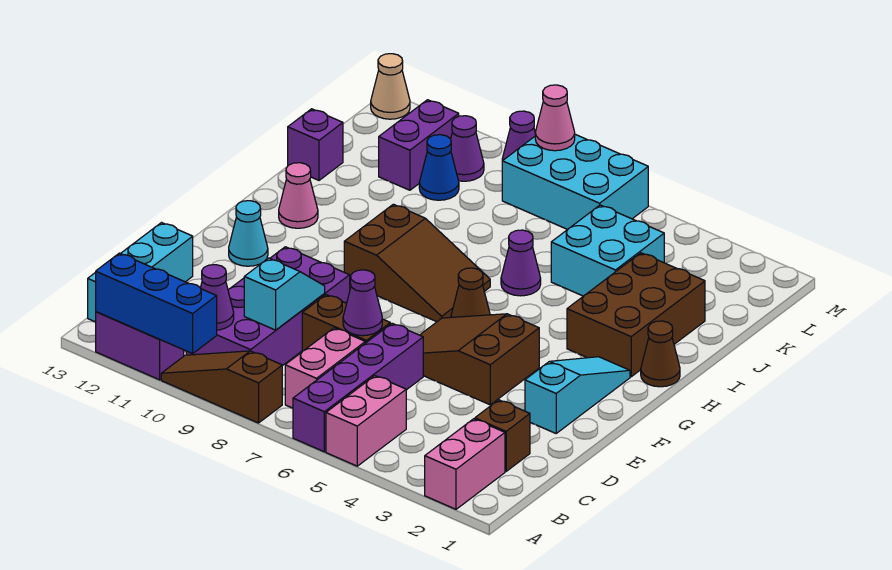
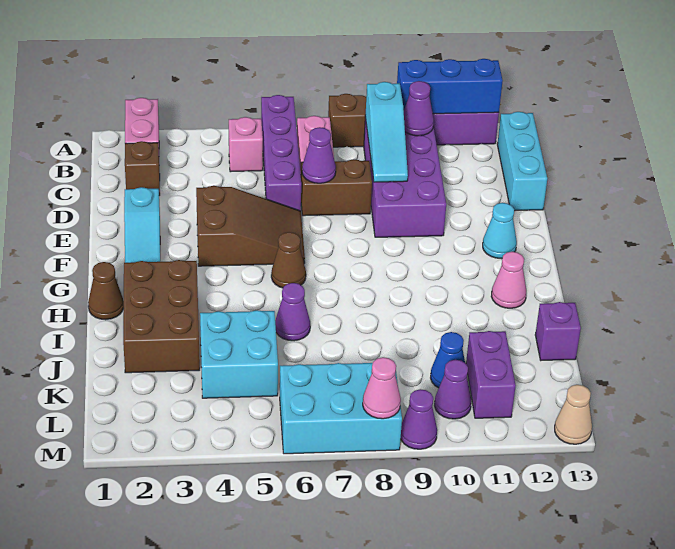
pink 1x2 brick [326,376,406,466] -> pink 1x1 brick [229,117,263,172]
cyan 1x2 slope [244,258,325,330] -> cyan 1x3 slope [365,82,408,182]
brown 2x3 slope [344,204,490,322] -> none

